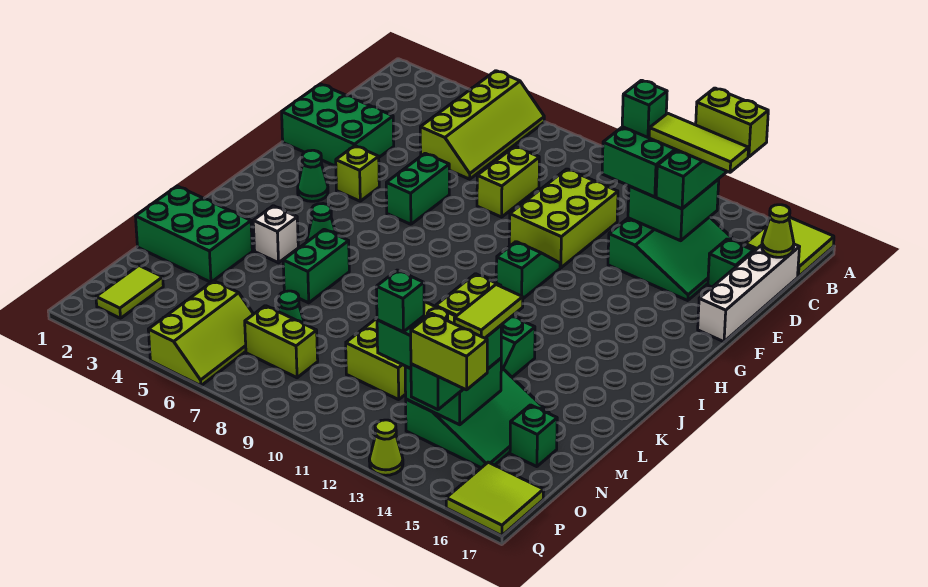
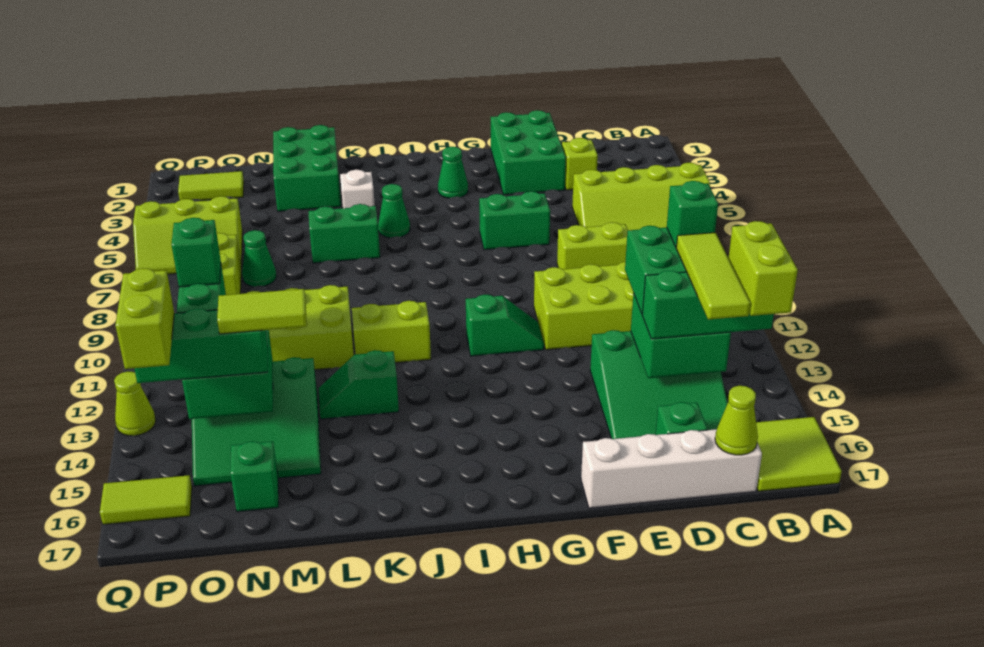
lime 1x1 brick [336,146,379,201] -> lime 1x1 brick moved to [562,138,598,190]
lime 2x2 tile [446,462,544,536] -> lime 1x2 tile [100,475,192,525]

